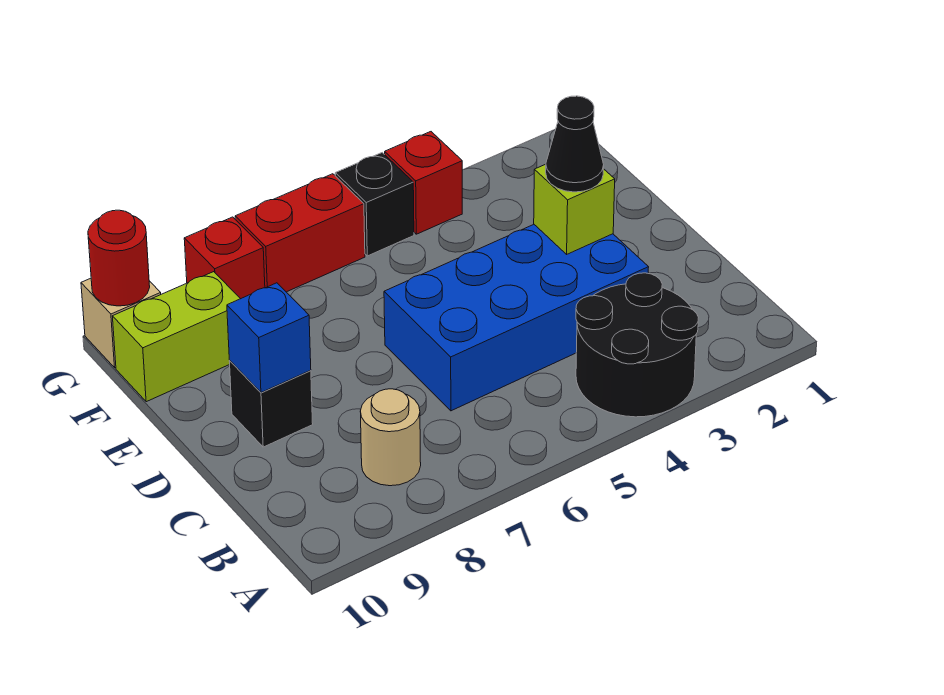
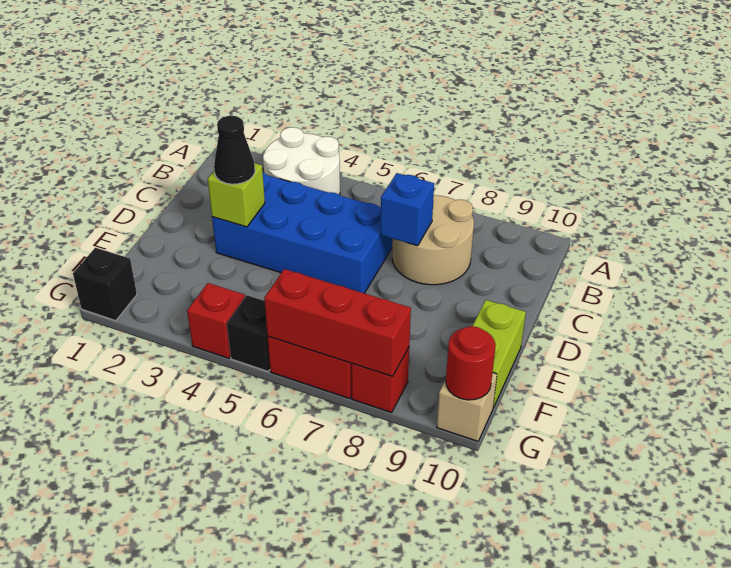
black 2x2 round brick [576,273,698,417] -> white 2x2 round brick [263,127,340,195]
tan 1x1 round brick [360,389,421,486] -> tan 2x2 round brick [392,195,474,285]
black 1x1 brick [229,361,313,447] -> black 1x1 brick moved to [73,248,137,321]
blue 1x1 brick [227,283,311,393] -> blue 1x1 brick moved to [380,173,434,246]
lime 1x2 brick [112,272,240,402] -> lime 1x2 brick turned to [473,300,526,408]
none -> red 1x3 brick [264,269,411,376]

